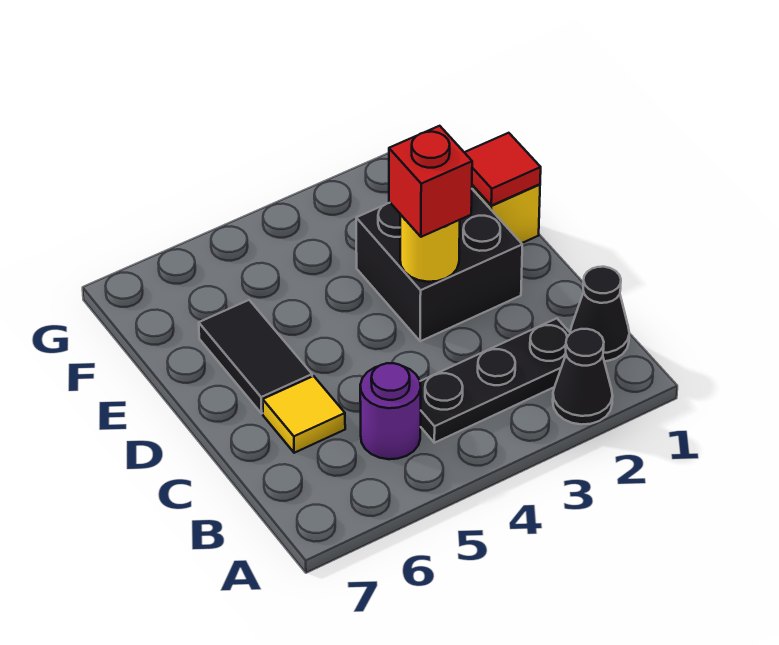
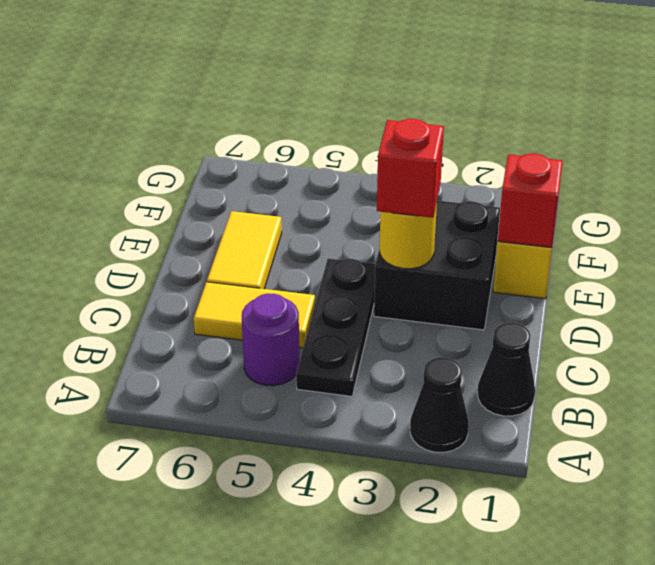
black 1x3 plate [420,318,570,443] -> black 1x3 plate turned to [296,259,376,396]
yellow 1x1 tile [263,376,345,453] -> yellow 1x2 tile [194,282,315,348]
black 1x2 tile [199,300,312,413] -> yellow 1x2 tile [207,211,282,289]
red 1x1 tile [464,133,541,206] -> red 1x1 brick [498,154,563,248]

